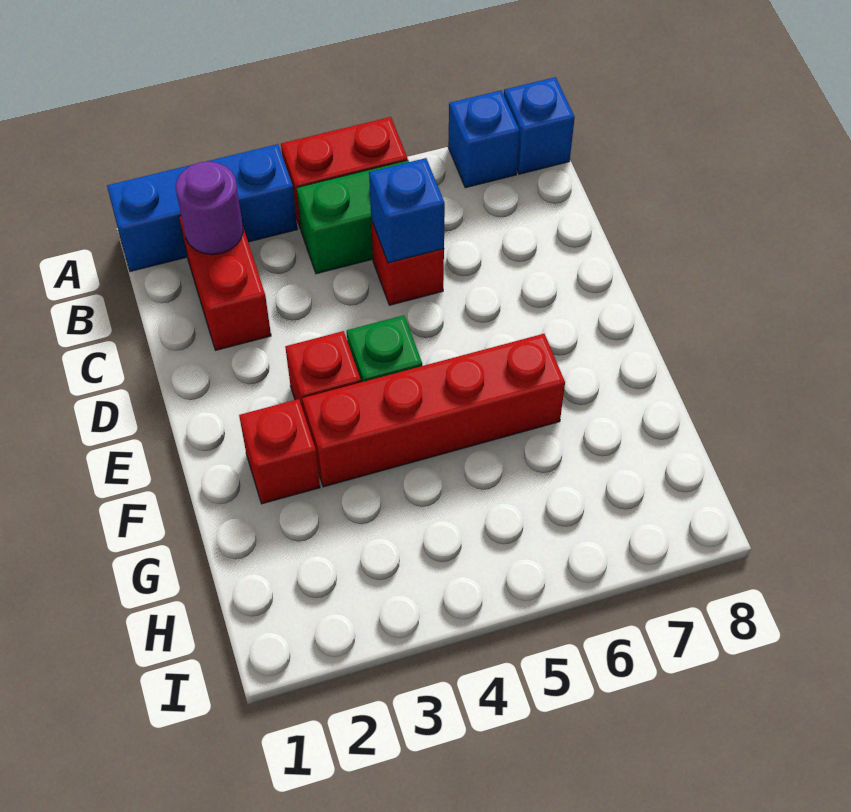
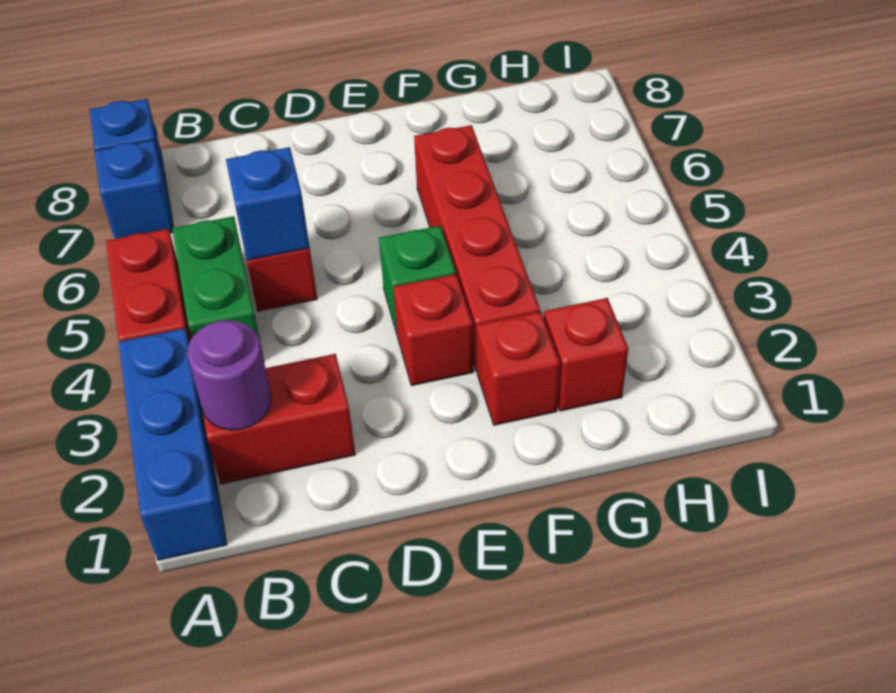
none -> red 1x1 brick [544,298,628,411]

